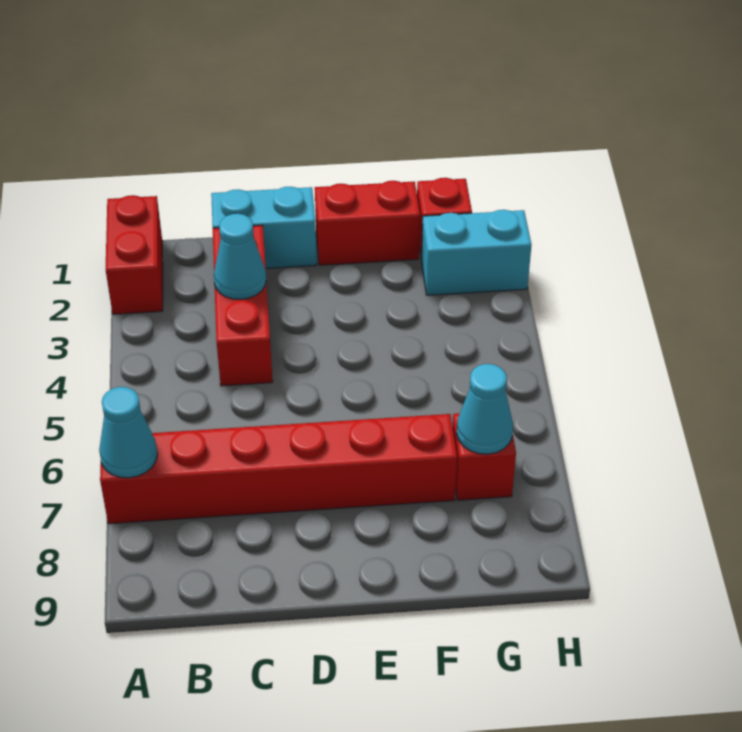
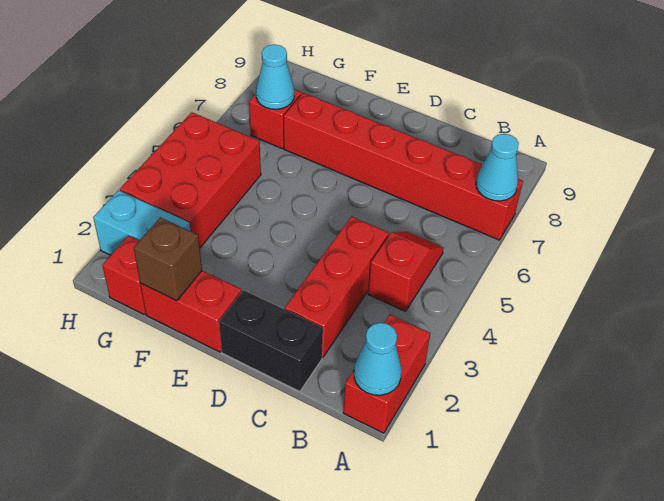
none -> red 1x2 slope [368,232,443,311]
cyan 1x2 brick [211,187,317,268] -> black 1x2 brick [219,290,323,392]
cyan 1x1 cone [214,214,266,299] -> cyan 1x1 cone moved to [354,323,401,395]
none -> brown 1x1 brick [134,217,202,301]
none -> red 2x3 brick [120,112,261,247]

